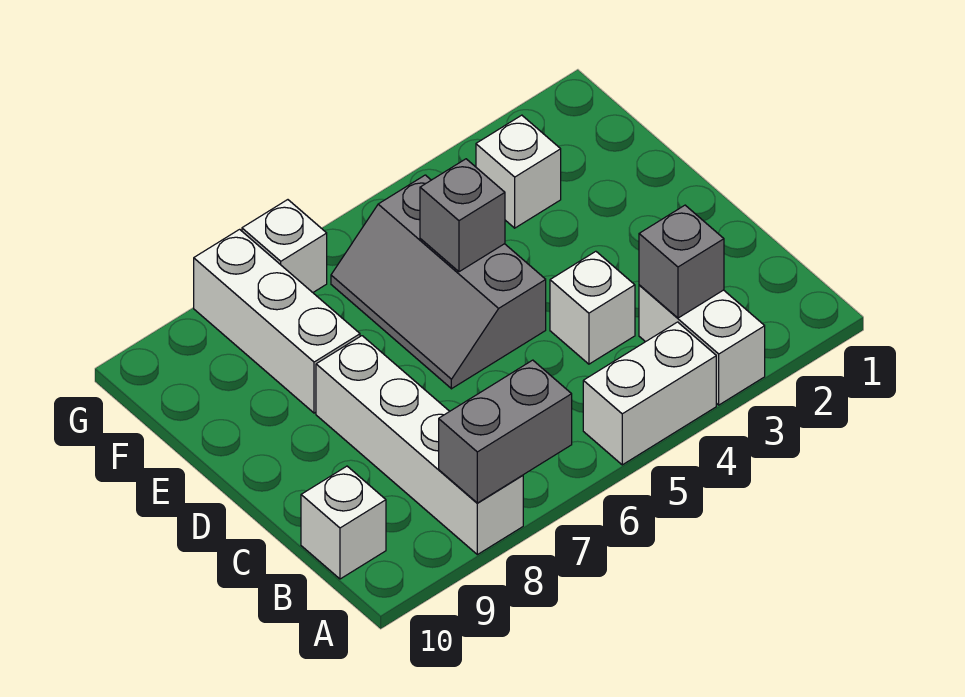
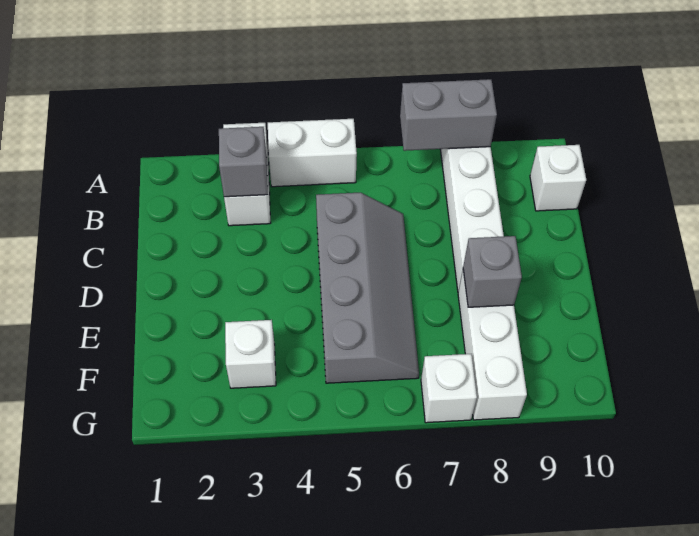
white 1x1 brick [550,251,635,364] -> none
grey 2x3 slope [331,175,546,389] -> grey 2x4 slope [316,193,419,383]
grey 1x1 brick [420,159,505,272] -> grey 1x1 brick moved to [463,236,522,307]

